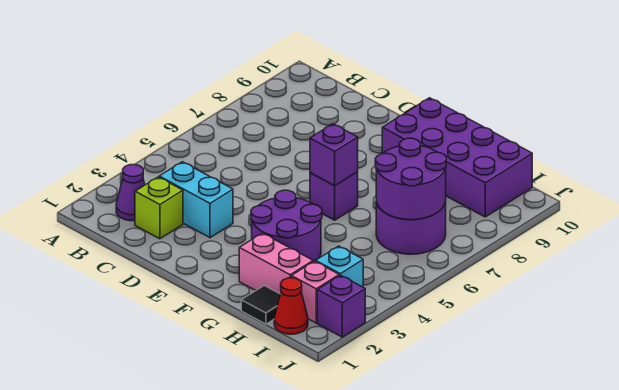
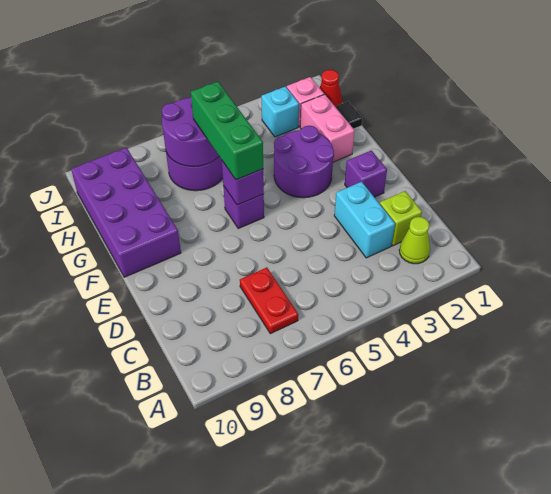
purple 1x1 cone [116,165,145,221] -> lime 1x1 cone [399,217,430,264]
none -> red 1x2 plate [240,268,298,334]
none -> green 1x3 brick [191,82,263,180]
purple 1x1 brick [317,275,365,337] -> purple 1x1 brick moved to [345,150,387,197]

